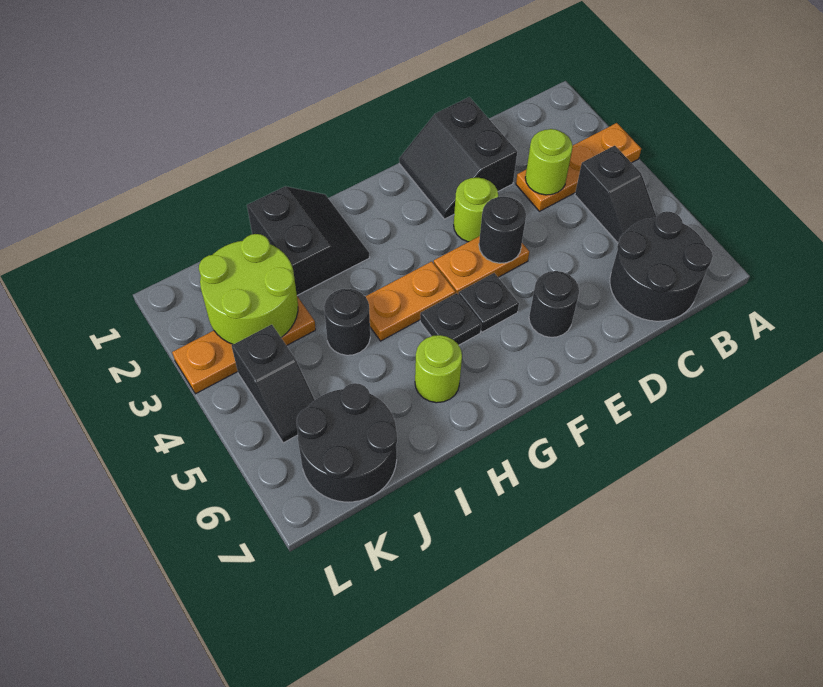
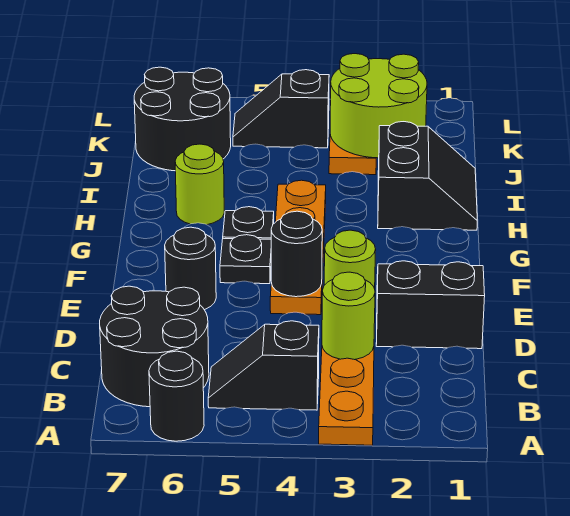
black 2x2 slope [247,186,369,295] -> black 2x2 slope turned to [378,122,477,230]
black 1x1 round brick [324,289,370,355] -> black 1x1 round brick moved to [149,351,204,441]

